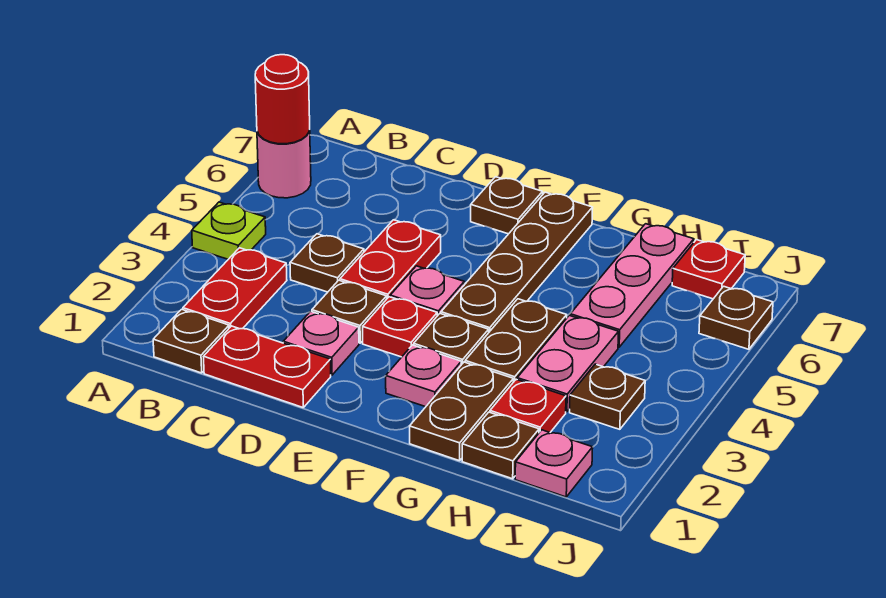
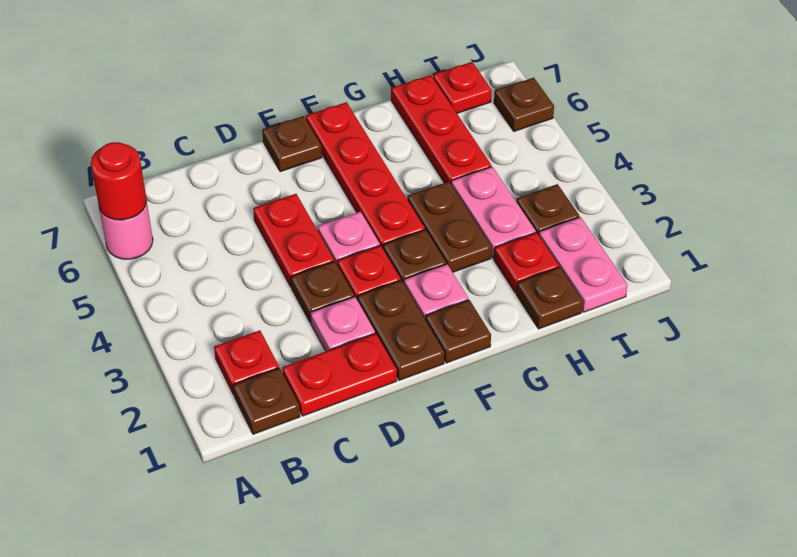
lime 1x1 plate [192,202,266,259] -> none
red 1x2 plate [183,248,287,329] -> red 1x1 plate [214,330,279,395]
brown 1x1 plate [290,234,364,292] -> brown 1x1 plate moved to [425,300,491,363]
brown 1x4 plate [441,192,593,332] -> red 1x4 plate [306,102,425,248]
brown 1x2 plate [410,362,513,461] -> brown 1x2 plate moved to [357,280,444,380]
pink 1x3 plate [570,224,694,347] -> red 1x3 plate [391,75,491,183]
pink 1x1 plate [515,430,593,497] -> pink 1x2 plate [539,217,628,312]

